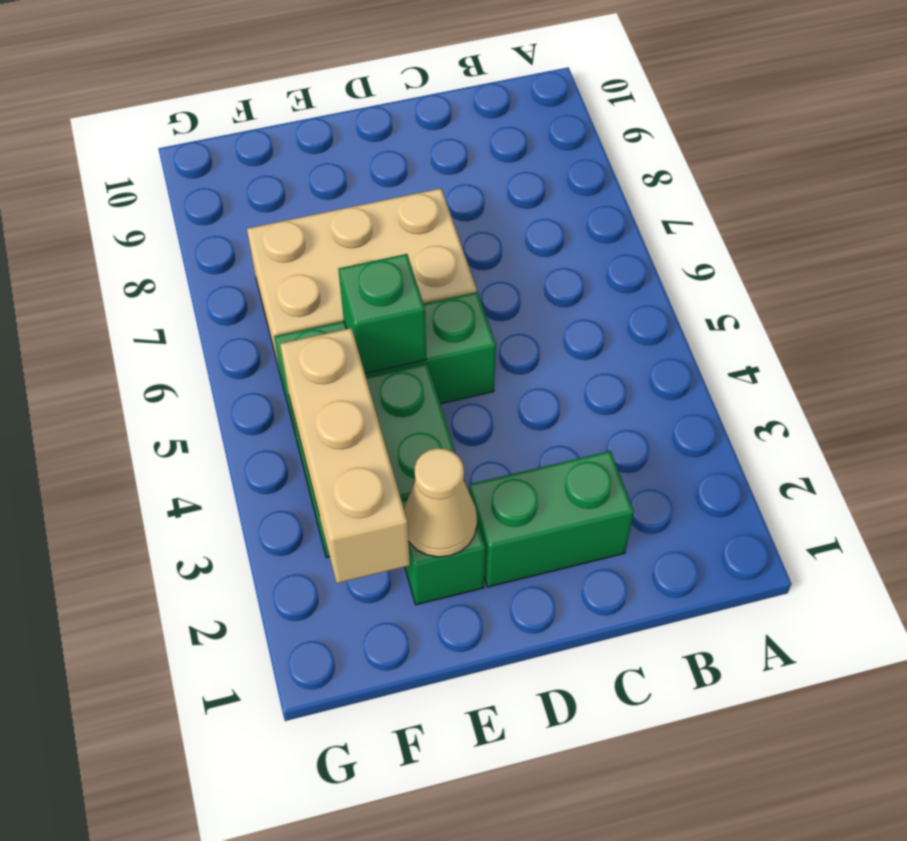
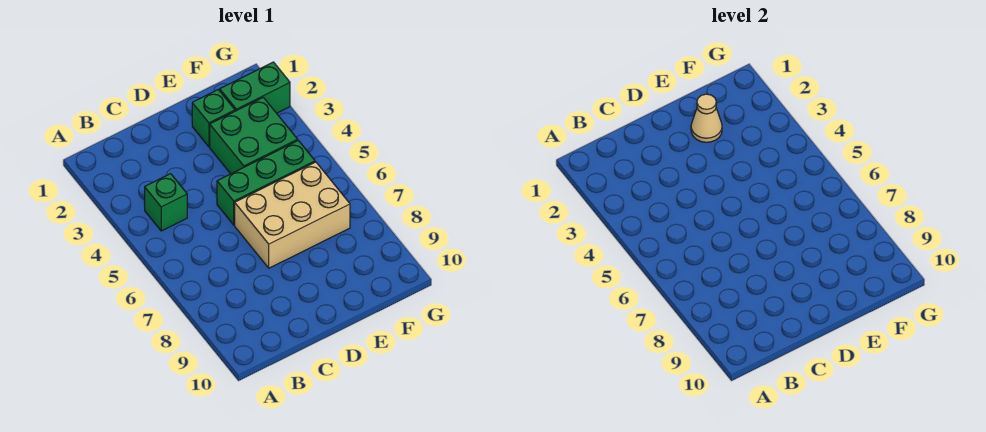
green 1x2 brick [469,451,634,587] -> green 1x2 brick moved to [220,62,290,113]
green 1x1 brick [338,254,426,374] -> green 1x1 brick moved to [145,174,187,231]
tan 1x3 brick [280,328,410,583] -> none

